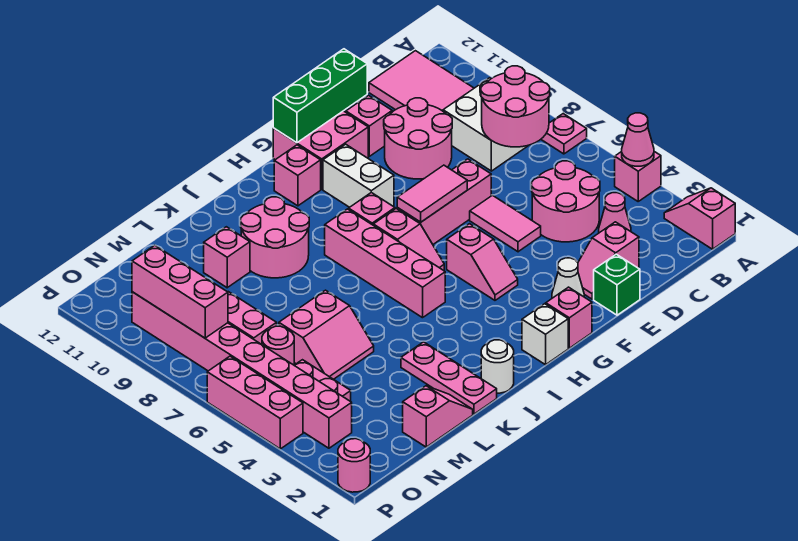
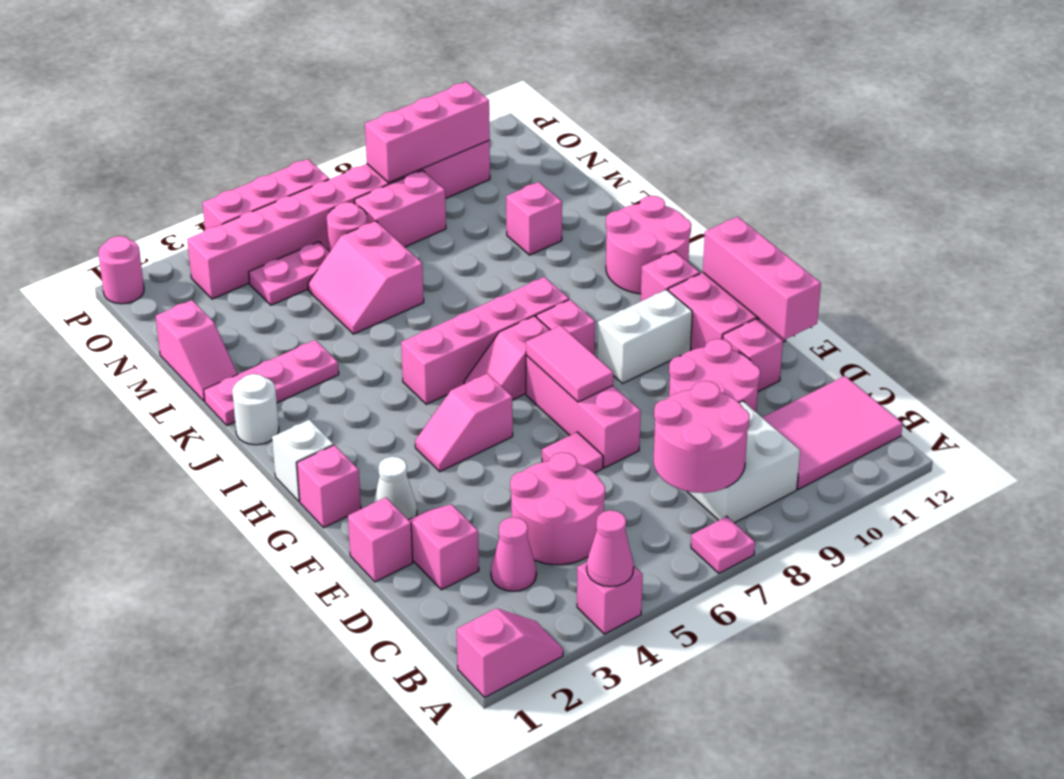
green 1x1 brick [594,254,640,315] -> pink 1x1 brick [348,497,413,582]
pink 1x2 tile [470,195,541,252] -> pink 1x1 tile [542,432,603,473]
green 1x3 brick [273,49,367,143] -> pink 1x3 brick [703,217,821,339]
pink 2x2 round brick [241,197,309,278] -> pink 2x2 round brick moved to [606,196,691,294]

